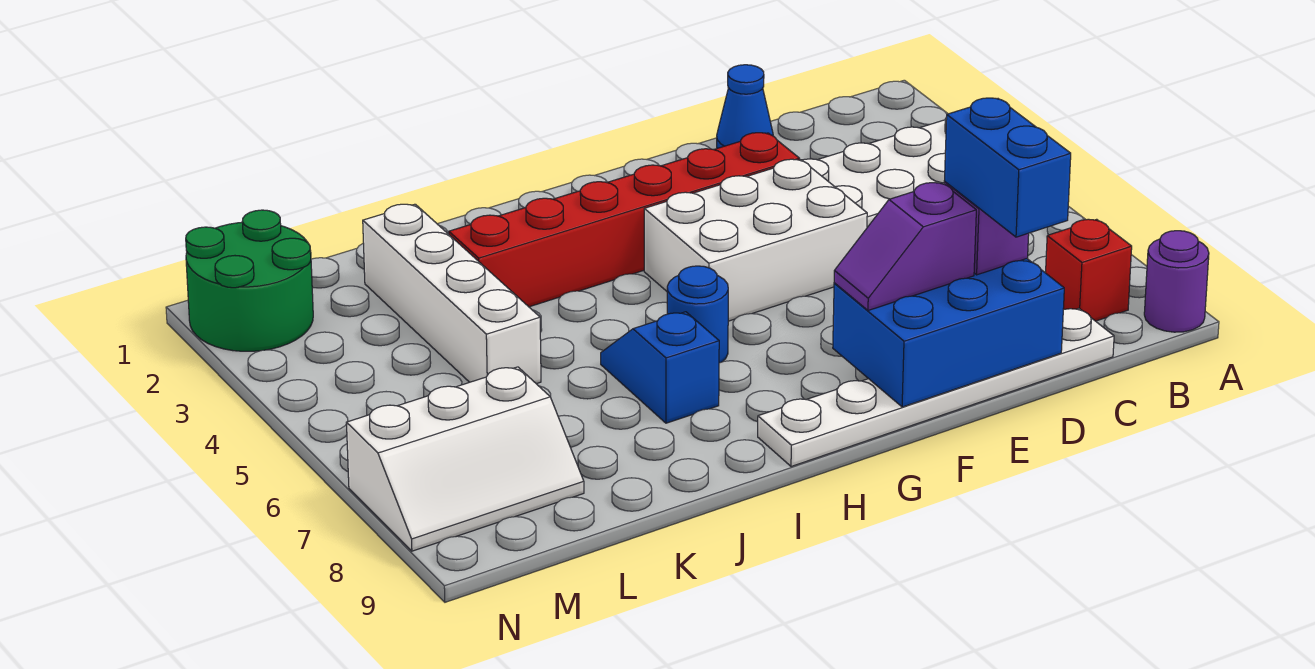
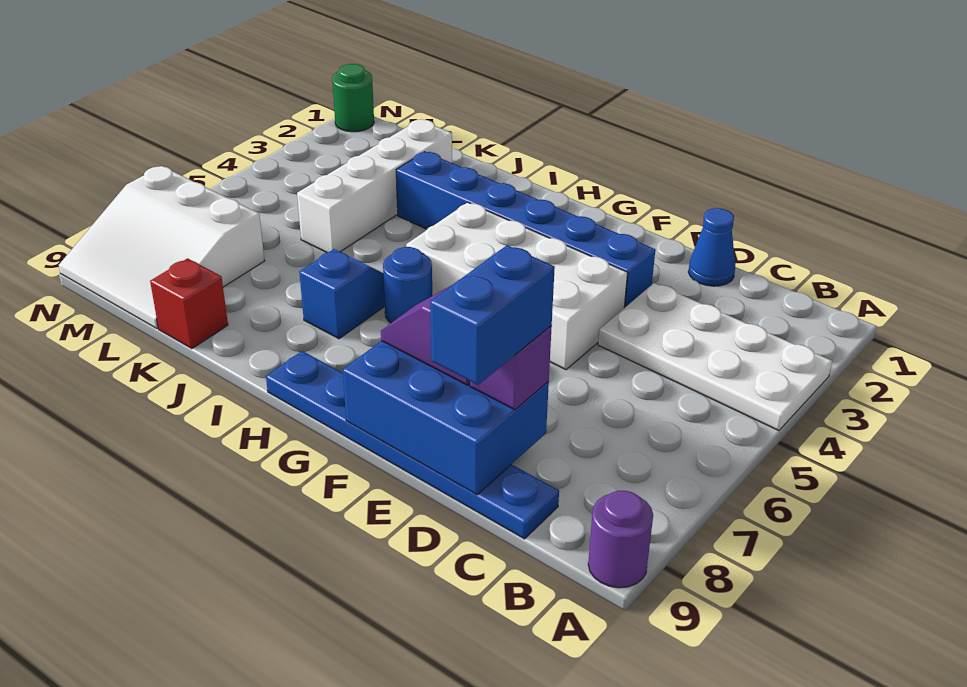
red 1x1 brick [1046,219,1132,321] -> red 1x1 brick moved to [150,258,228,349]
white 1x6 plate [758,308,1114,467] -> blue 1x6 plate [266,351,559,539]
red 1x6 brick [449,133,800,307] -> blue 1x6 brick [396,152,655,308]
white 2x3 brick [644,159,867,321] -> white 2x4 brick [406,203,627,370]
white 2x3 slope [346,367,584,551] -> white 3x3 slope [59,166,264,329]
green 2x2 round brick [186,210,313,351] -> green 1x1 round brick [332,64,374,132]

